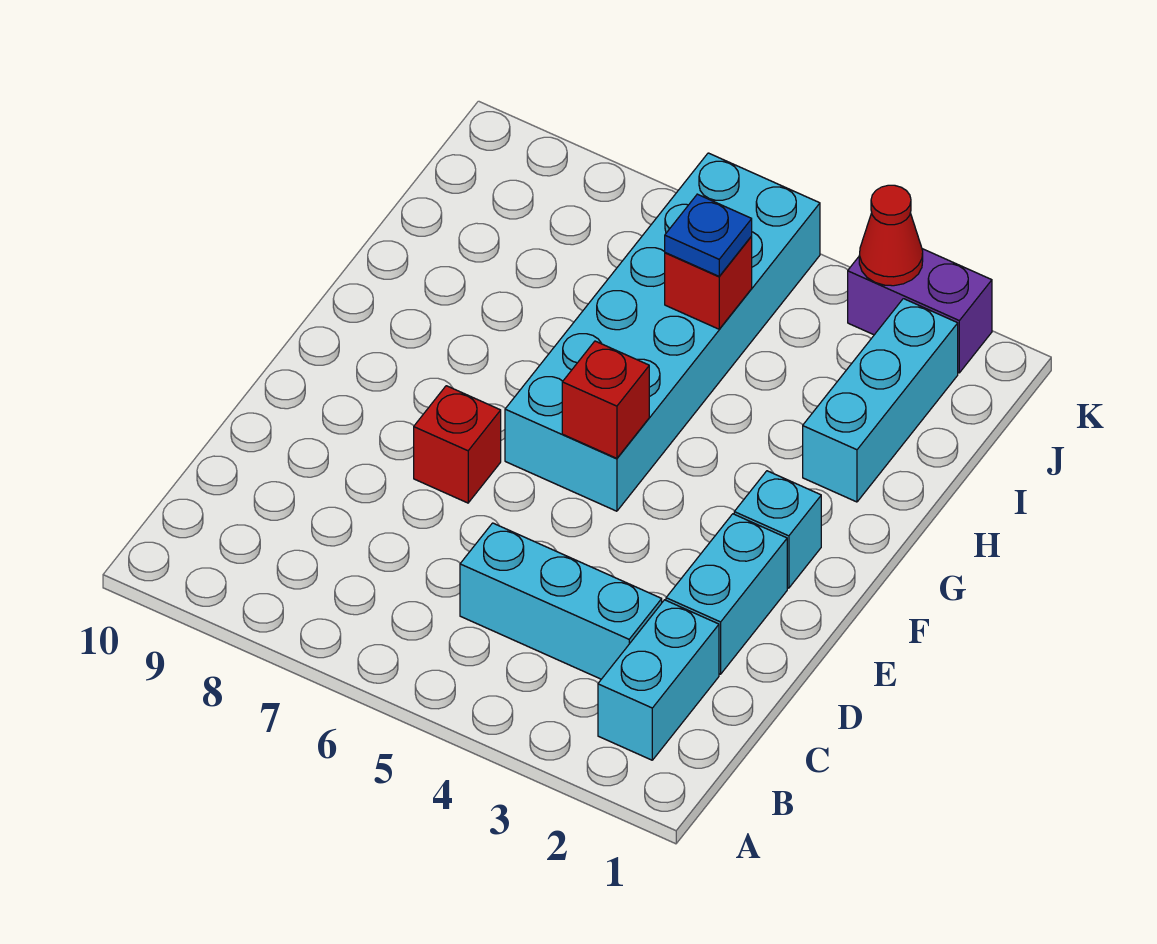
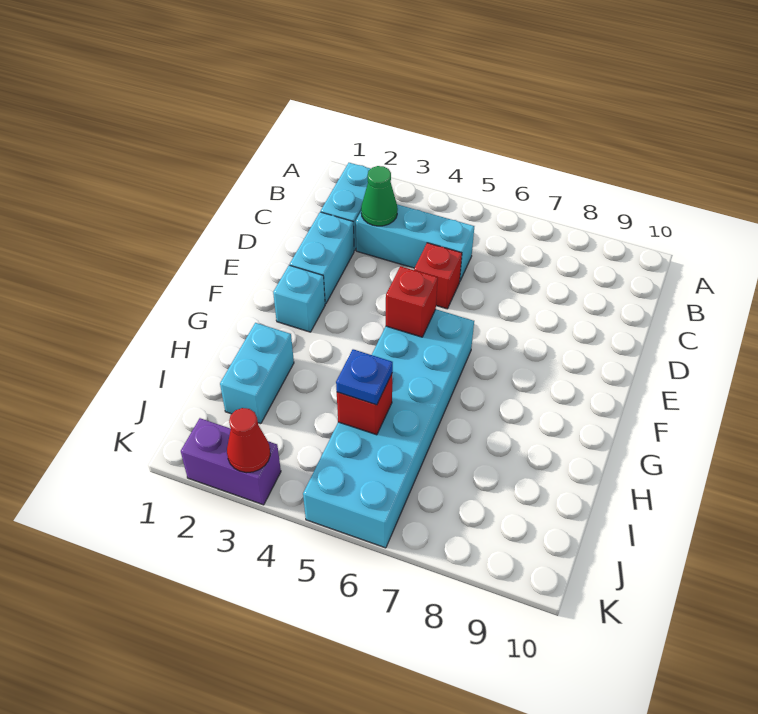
none -> green 1x1 cone [361,166,398,226]
red 1x1 brick [414,386,501,503] -> red 1x1 brick moved to [414,243,462,309]
cyan 1x3 brick [803,299,958,502] -> cyan 1x2 brick [220,323,294,424]

